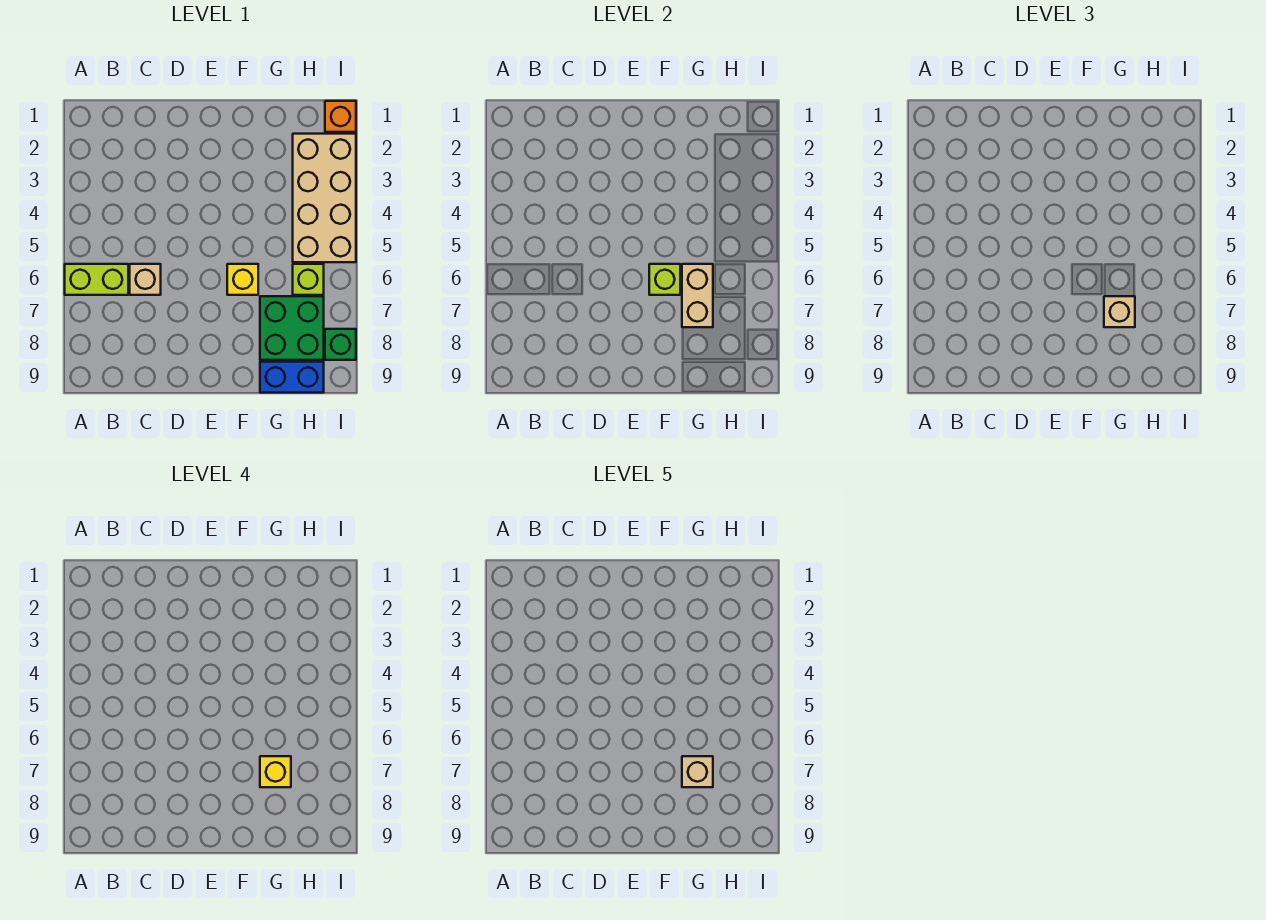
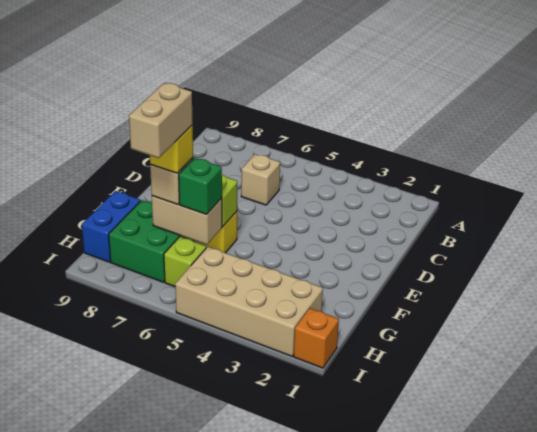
lime 1x2 brick [65,264,128,295] -> none
tan 1x1 brick [682,756,713,787] -> tan 1x2 brick [129,83,193,158]
green 1x1 brick [325,329,356,360] -> green 1x1 brick moved to [179,158,222,214]

